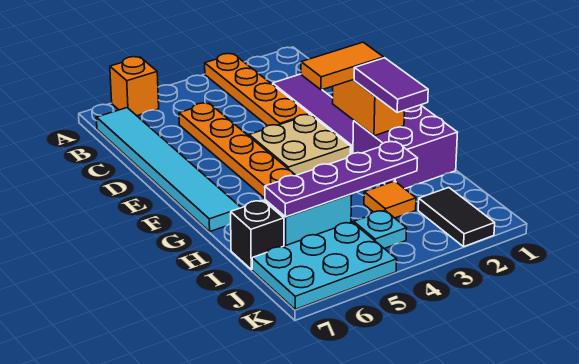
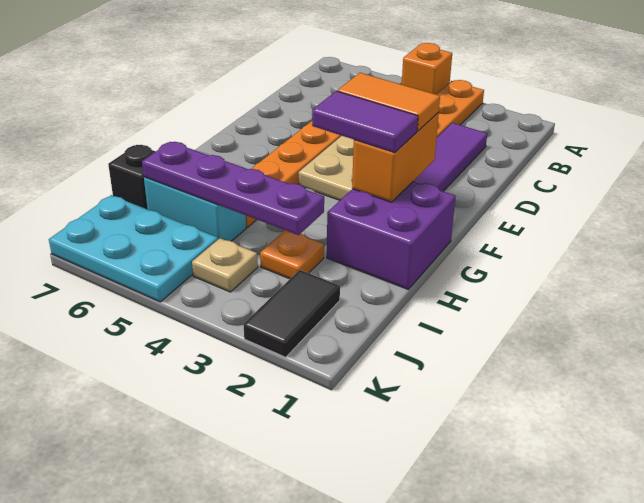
orange 1x1 brick [110,57,159,116] -> orange 1x1 brick moved to [402,43,452,94]
cyan 1x6 tile [96,108,241,231] -> none
purple 1x2 tile [354,58,428,112] -> purple 1x2 tile turned to [312,91,418,153]
orange 1x1 tile [364,181,416,218] -> orange 1x1 plate [260,230,324,279]
cyan 1x1 plate [354,210,407,249] -> tan 1x1 plate [192,238,258,292]

